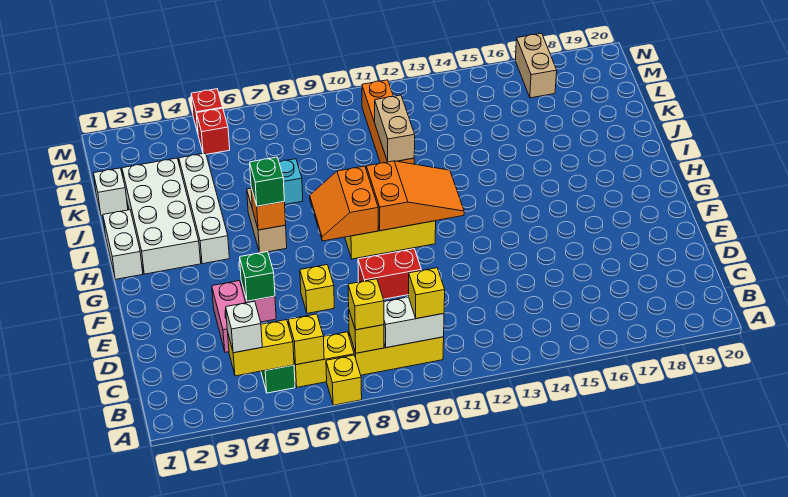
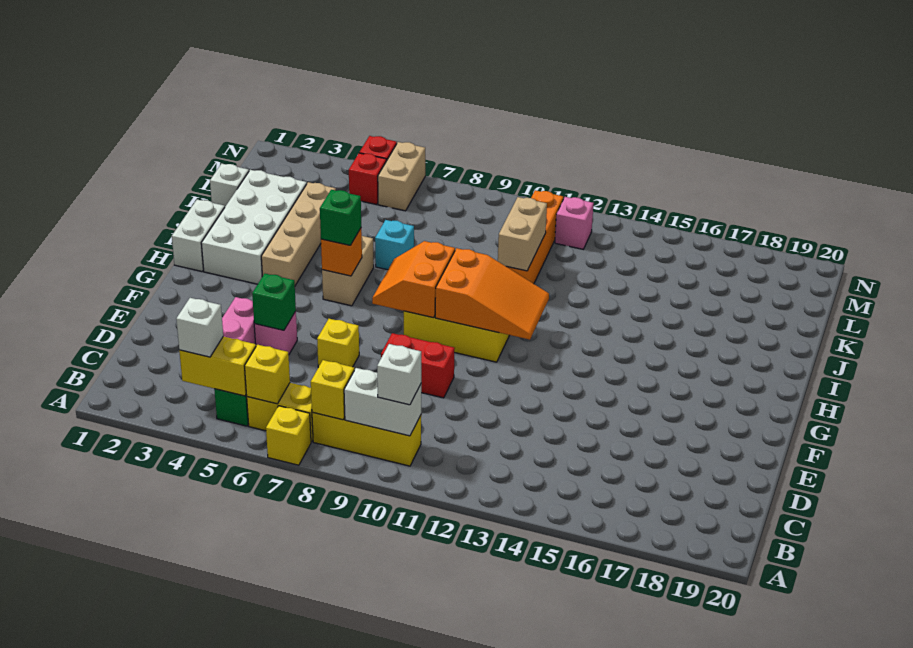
yellow 1x1 brick [348,279,384,330] -> none
yellow 1x1 brick [409,268,445,319] -> white 1x1 brick [377,344,421,405]
white 1x4 brick [179,153,229,264] -> tan 1x4 brick [261,182,336,285]
none -> pink 1x1 brick [555,197,594,249]
tan 1x2 brick [515,33,557,98] -> tan 1x2 brick moved to [378,142,425,211]

